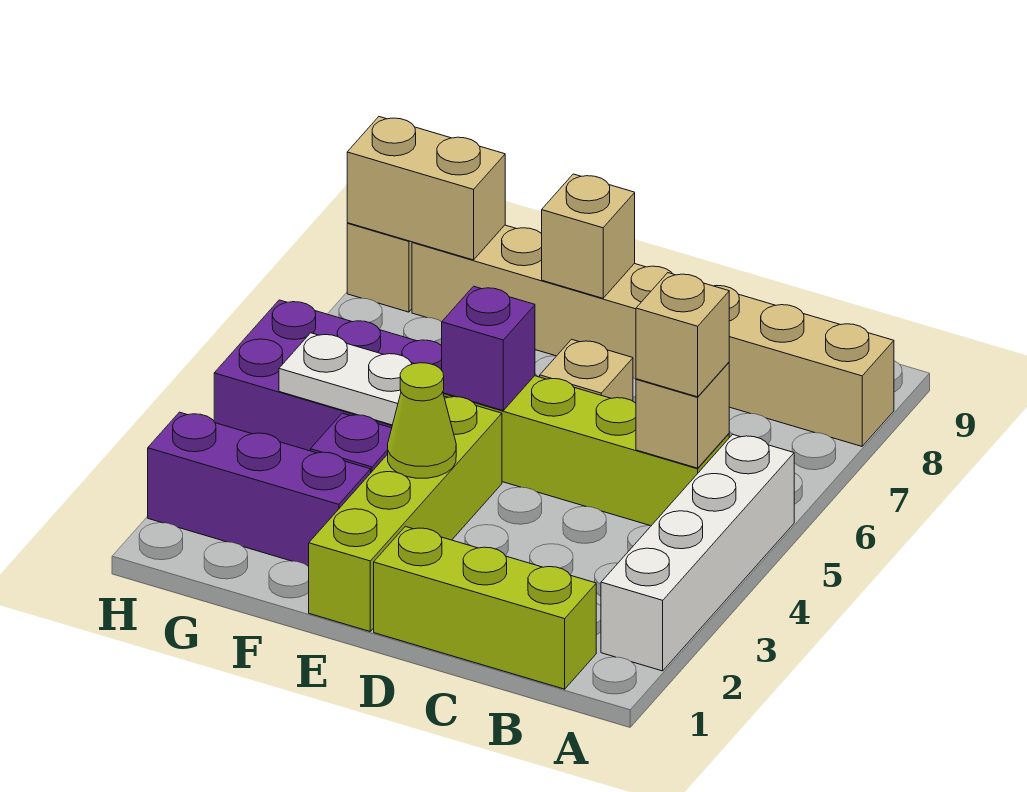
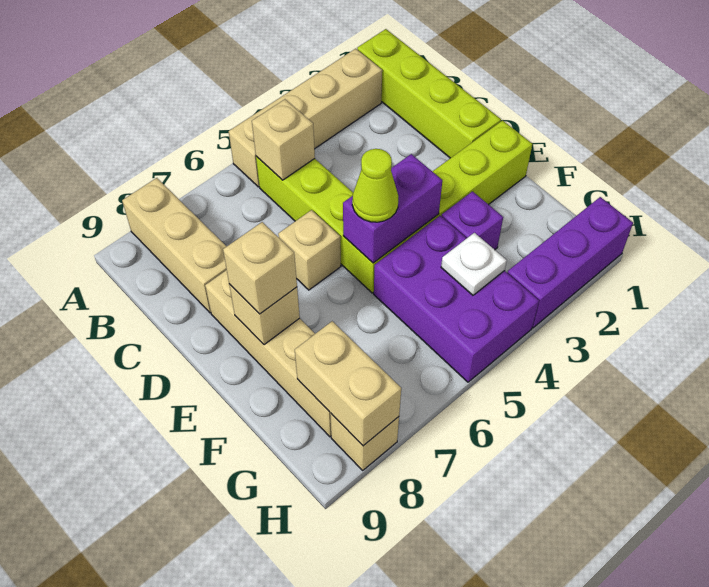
white 1x4 brick [601,434,794,671] -> tan 1x4 brick [229,49,382,187]
lime 1x3 brick [374,526,596,689] -> lime 1x4 brick [357,29,501,158]
tan 1x1 brick [636,273,729,397] -> tan 1x1 brick moved to [223,222,297,314]
lime 1x1 cone [388,363,456,478] -> lime 1x1 cone moved to [352,149,398,222]
purple 1x1 brick [442,286,535,410] -> purple 1x2 brick [343,154,442,263]
purple 1x3 brick [148,412,371,566] -> purple 1x3 brick turned to [507,197,633,328]
white 1x2 plate [279,333,414,425] -> white 1x1 plate [441,233,507,295]

